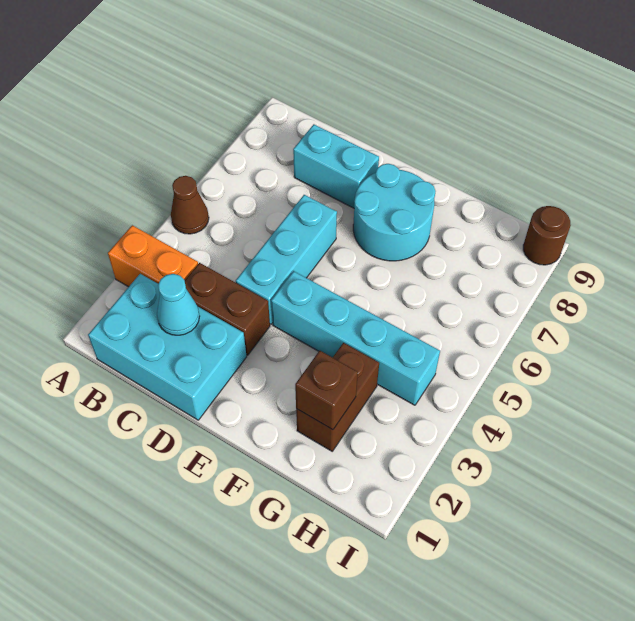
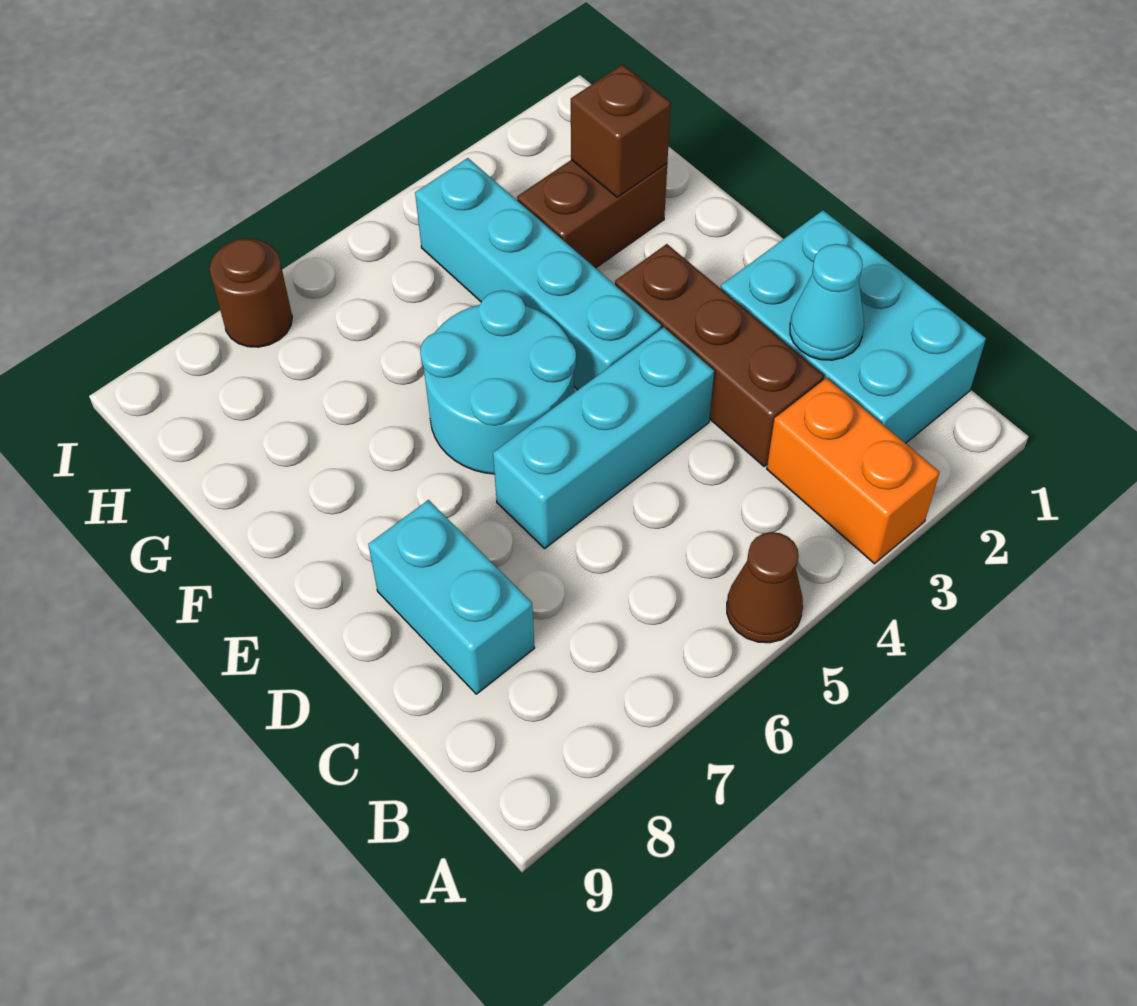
brown 1x2 brick [185,263,270,355] -> brown 1x3 brick [615,244,824,467]
cyan 2x2 round brick [353,164,436,261] -> cyan 2x2 round brick moved to [421,290,576,474]
brown 1x1 round brick [523,206,571,265] -> brown 1x1 round brick moved to [210,239,292,347]

